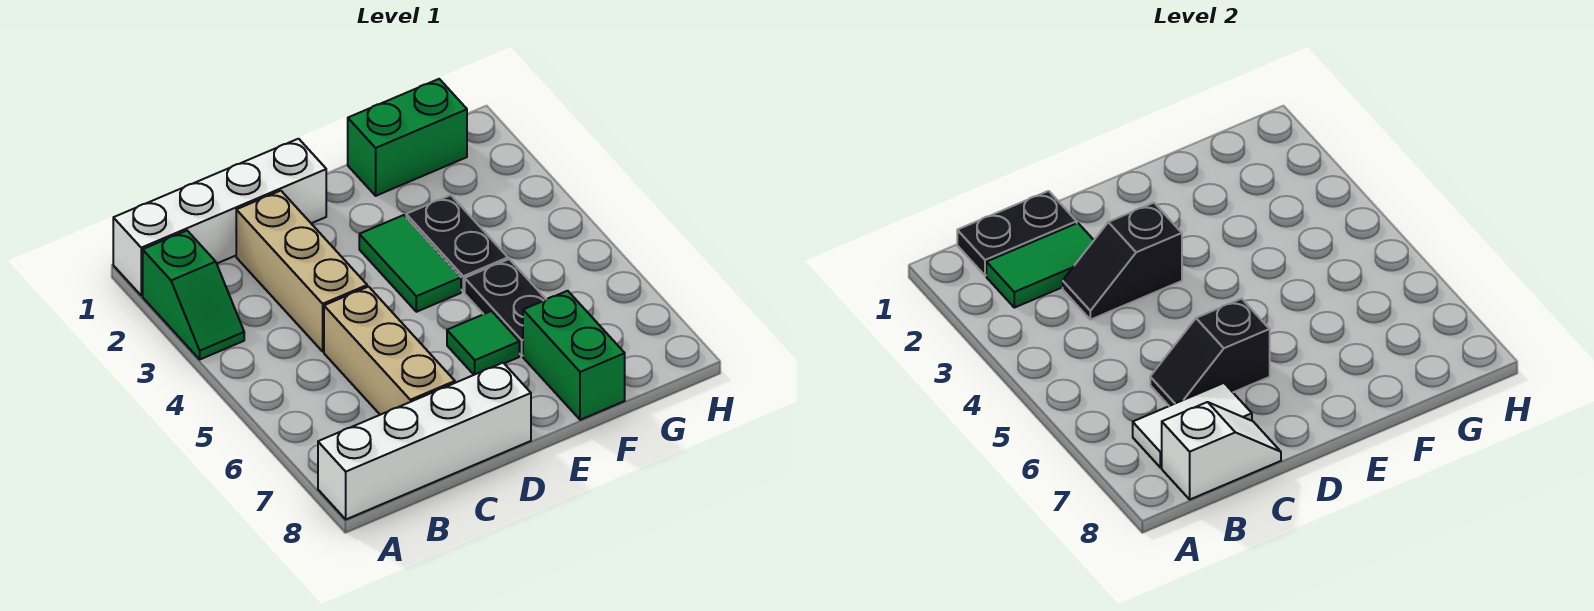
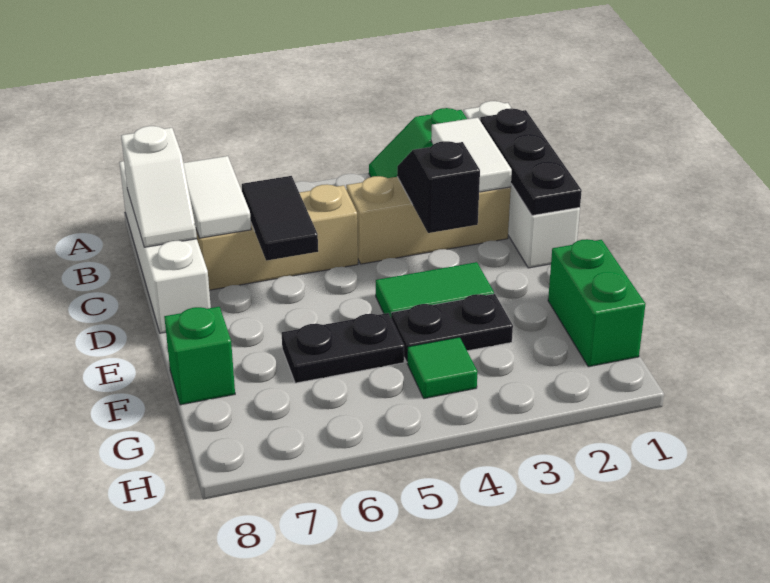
black 1x2 plate [957,191,1077,276] -> black 1x3 plate [480,108,582,215]
green 1x2 tile [986,223,1094,308] -> white 1x2 tile [431,118,512,192]
black 1x2 slope [1150,299,1270,406] -> black 1x2 tile [242,176,318,261]
green 1x1 tile [447,311,519,375] -> green 1x1 tile moved to [407,337,478,399]
green 1x2 brick [523,291,625,420] -> green 1x1 brick [164,307,235,405]

